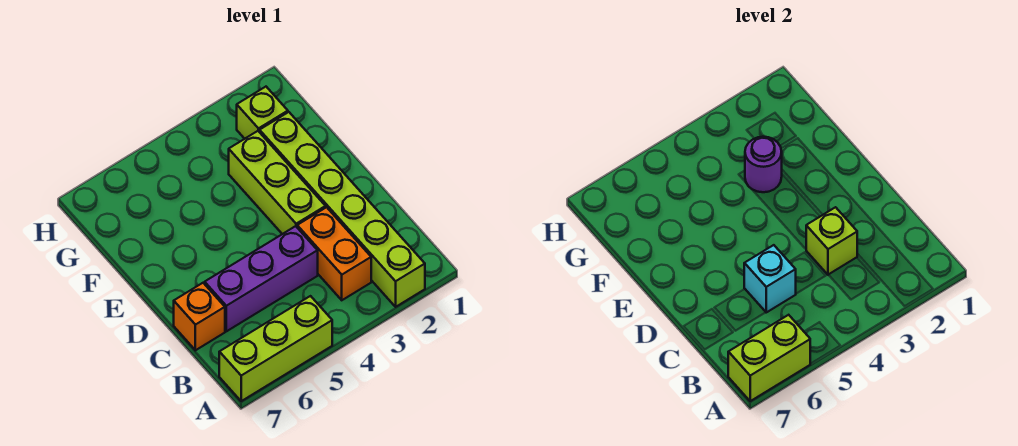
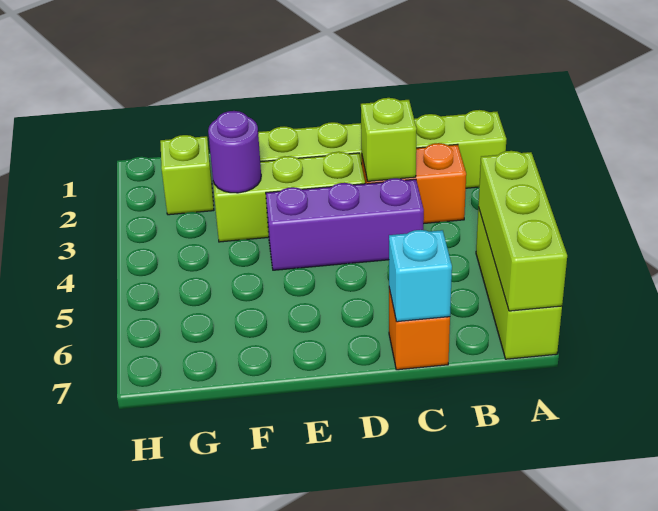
lime 1x2 brick [728,315,810,401] -> lime 1x3 brick [478,151,567,311]
purple 1x3 brick [205,226,318,331] -> purple 1x3 brick turned to [266,178,424,270]
cyan 1x1 brick [744,245,796,312] -> cyan 1x1 brick moved to [389,230,452,322]

